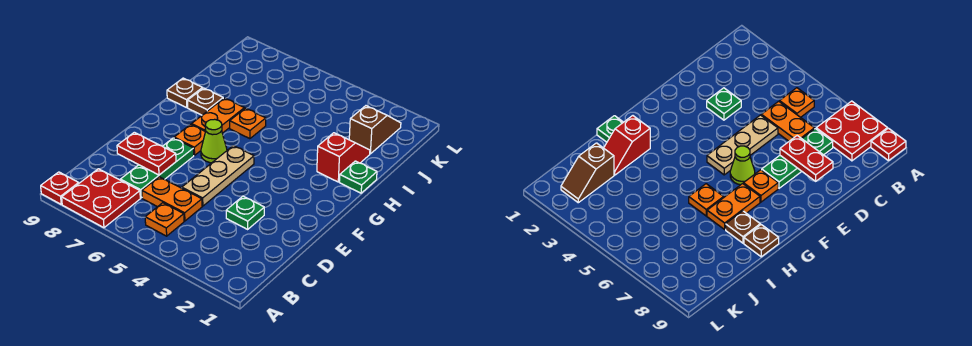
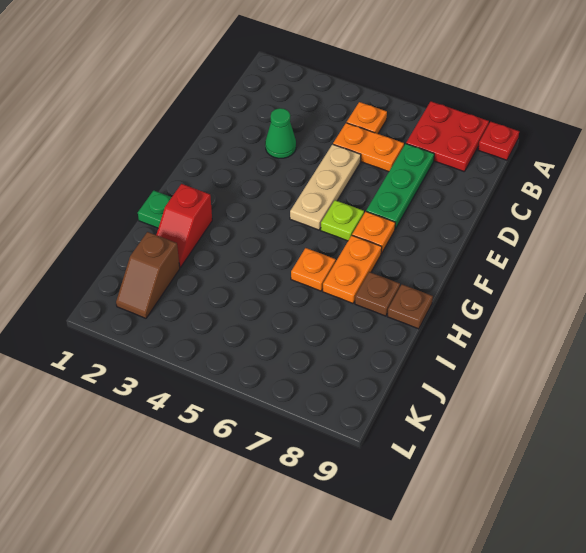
green 1x1 plate [226,196,264,229] -> green 1x1 cone [265,108,296,158]
red 1x2 plate [117,132,176,175] -> none
lime 1x1 cone [201,119,227,163] -> lime 1x1 plate [321,200,364,241]

